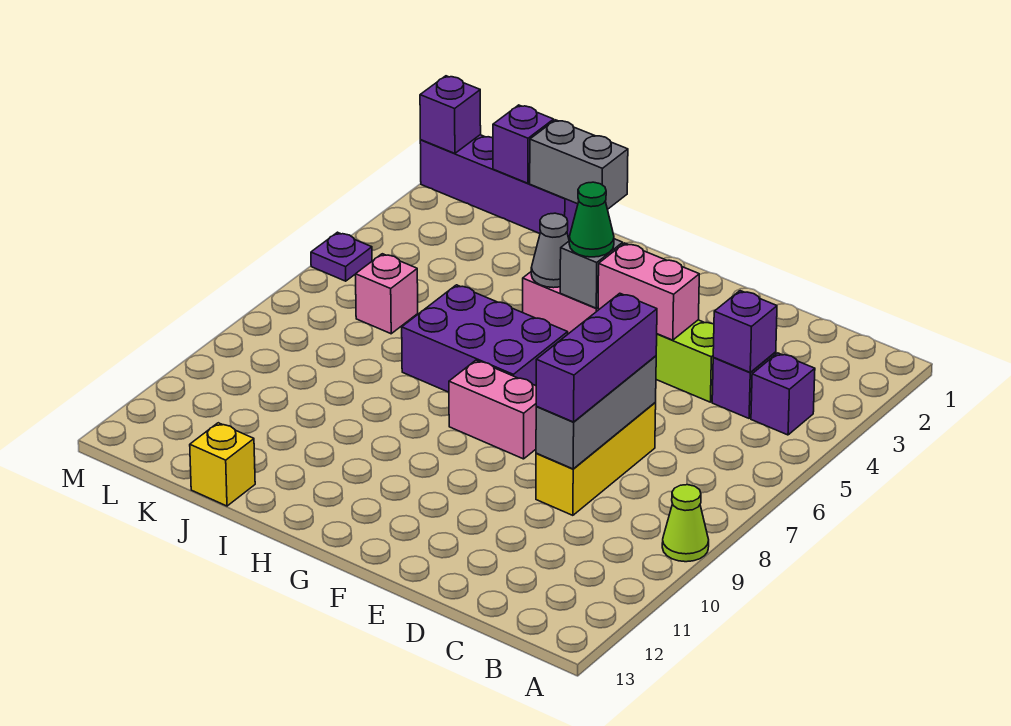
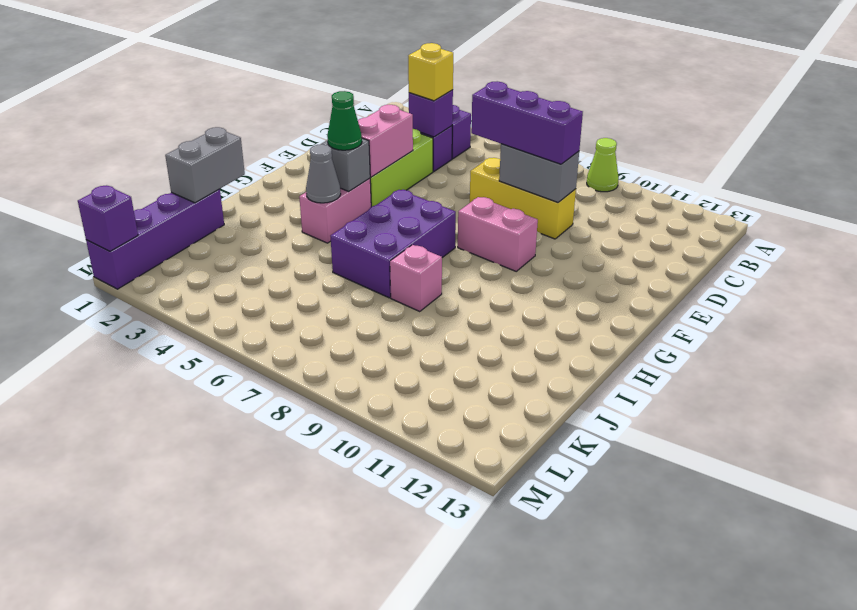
grey 1x3 brick [536,356,656,469] -> grey 1x2 brick [499,144,579,203]
pink 1x2 brick [449,360,536,459] -> pink 1x2 brick turned to [458,197,538,271]
yellow 1x1 brick [190,423,255,506] -> yellow 1x1 brick moved to [408,43,453,101]
purple 1x1 brick [493,105,554,183] -> none
pink 1x1 brick [356,254,418,334] -> pink 1x1 brick moved to [390,245,442,312]
purple 1x1 plate [311,232,372,281] -> none

